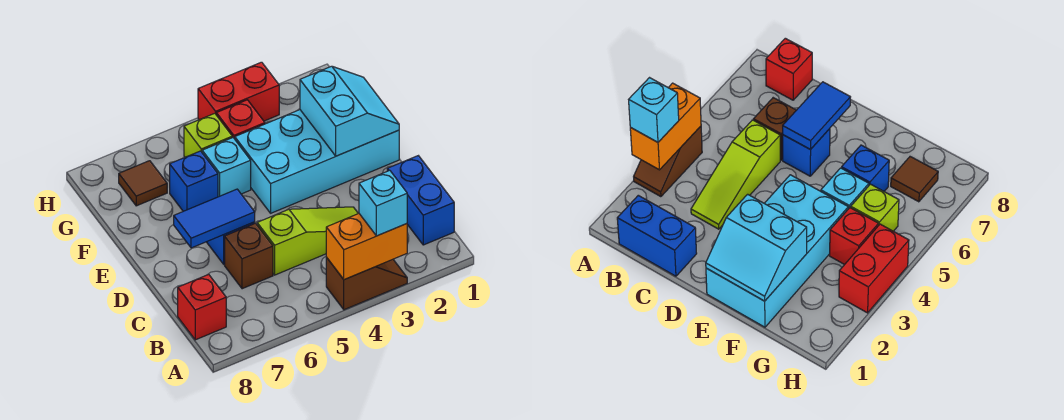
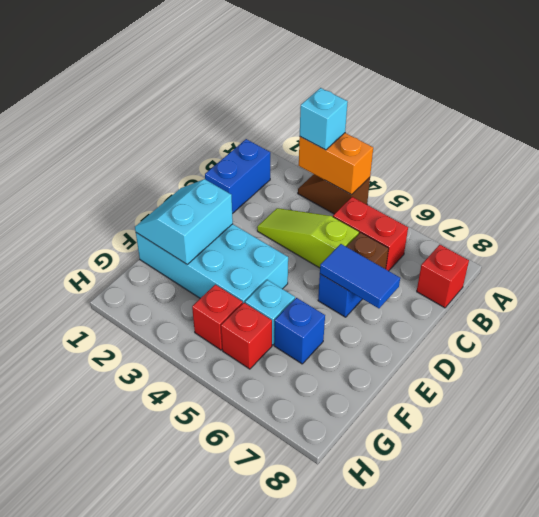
lime 1x1 brick [184,113,232,157] -> red 1x1 brick [221,303,272,369]
brown 1x1 tile [119,161,167,206] -> none
red 1x2 brick [198,62,279,121] -> red 1x2 brick moved to [333,197,408,271]

